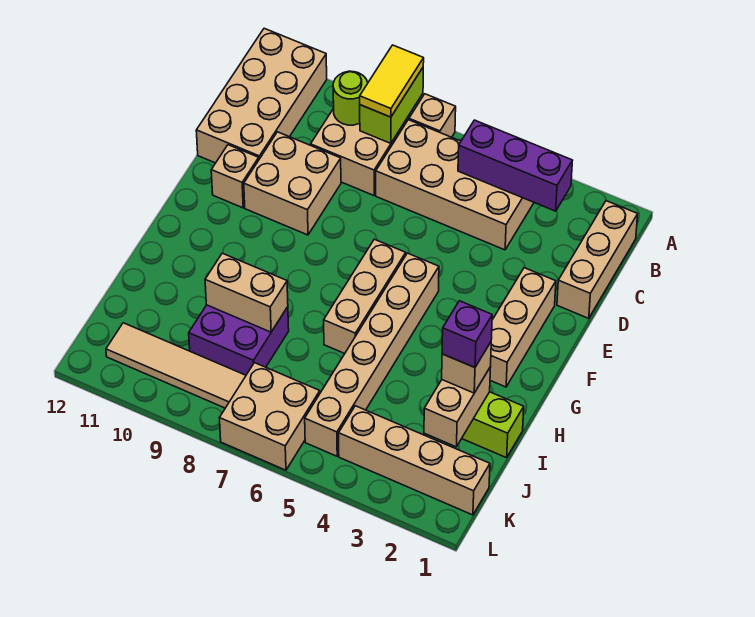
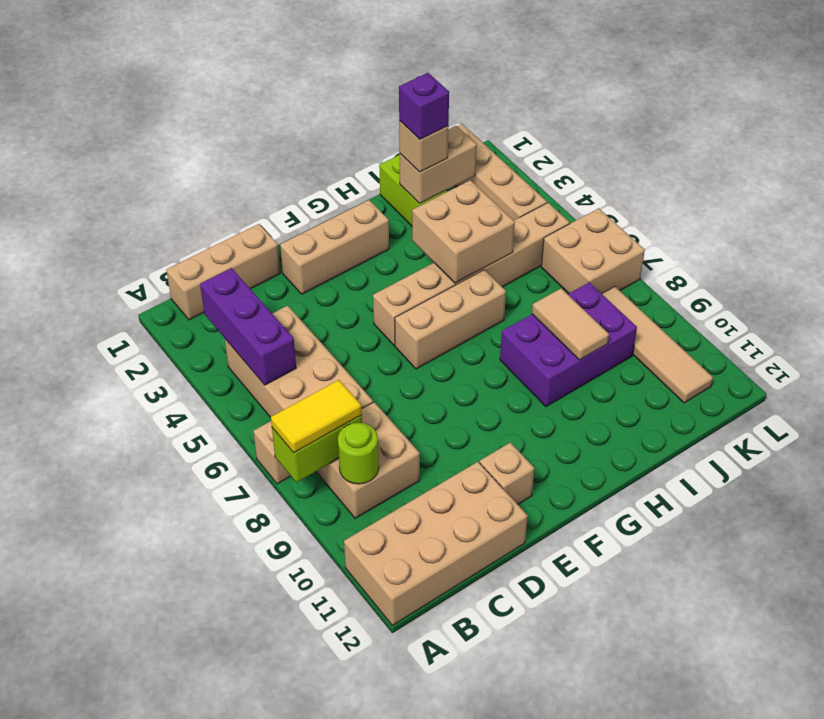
tan 2x2 brick [244,132,341,235] -> tan 2x2 brick moved to [412,180,515,283]
purple 2x2 brick [189,305,289,375] -> purple 2x3 brick [500,282,637,407]
tan 1x2 brick [205,253,288,332] -> tan 1x2 tile [532,288,609,360]

